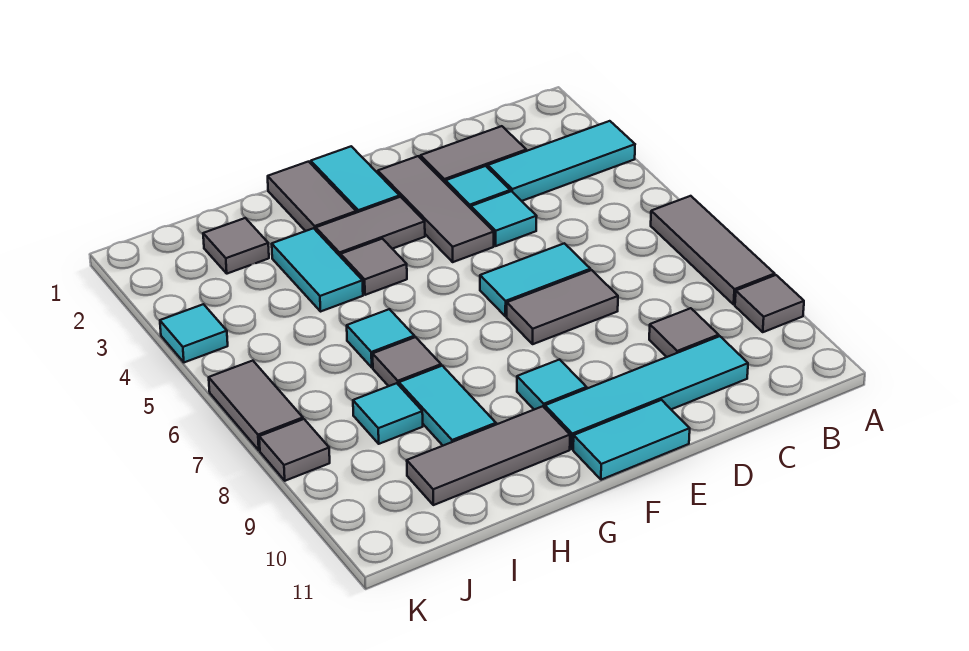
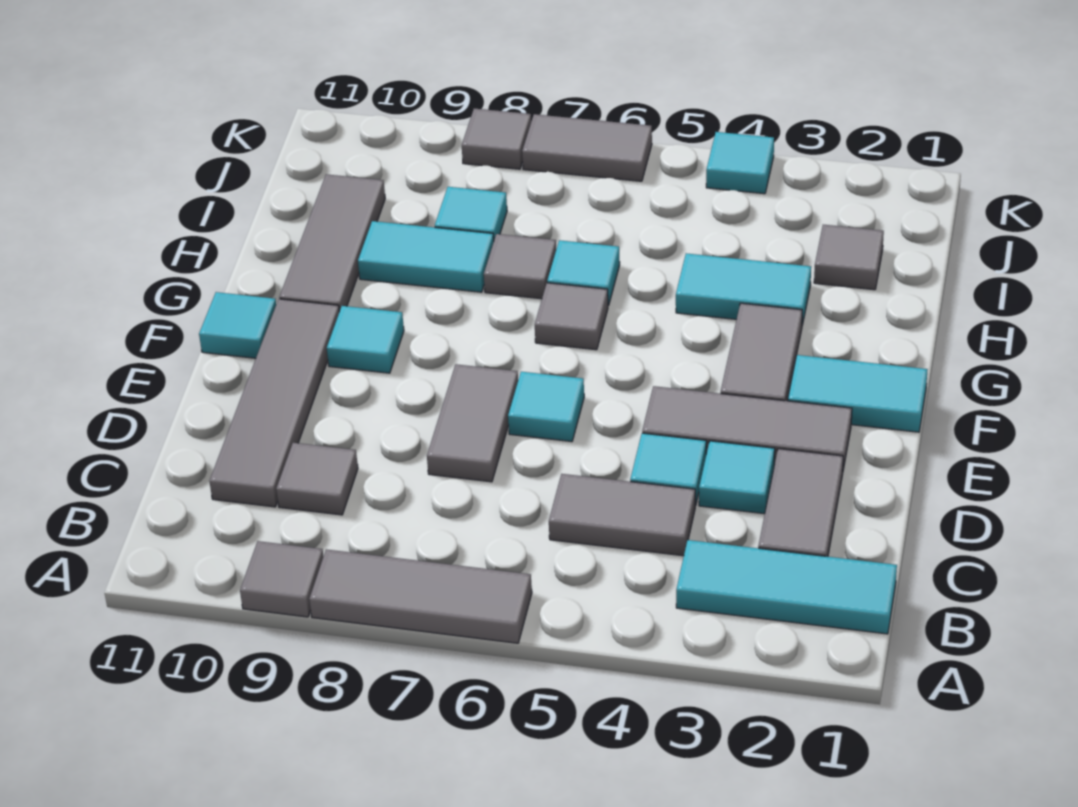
cyan 1x3 tile [488,121,635,201] -> cyan 1x3 tile turned to [676,540,897,634]
cyan 1x4 tile [545,336,748,449] -> grey 1x4 tile [209,299,339,507]
cyan 1x2 tile [480,243,590,316] -> cyan 1x1 tile [508,372,584,442]
cyan 1x2 tile [573,400,690,480] -> cyan 1x1 tile [199,292,276,358]
grey 1x2 tile [268,162,356,231] -> grey 1x2 tile moved to [549,474,695,556]
grey 1x1 tile [341,239,407,295] -> grey 1x1 tile moved to [535,283,608,350]

